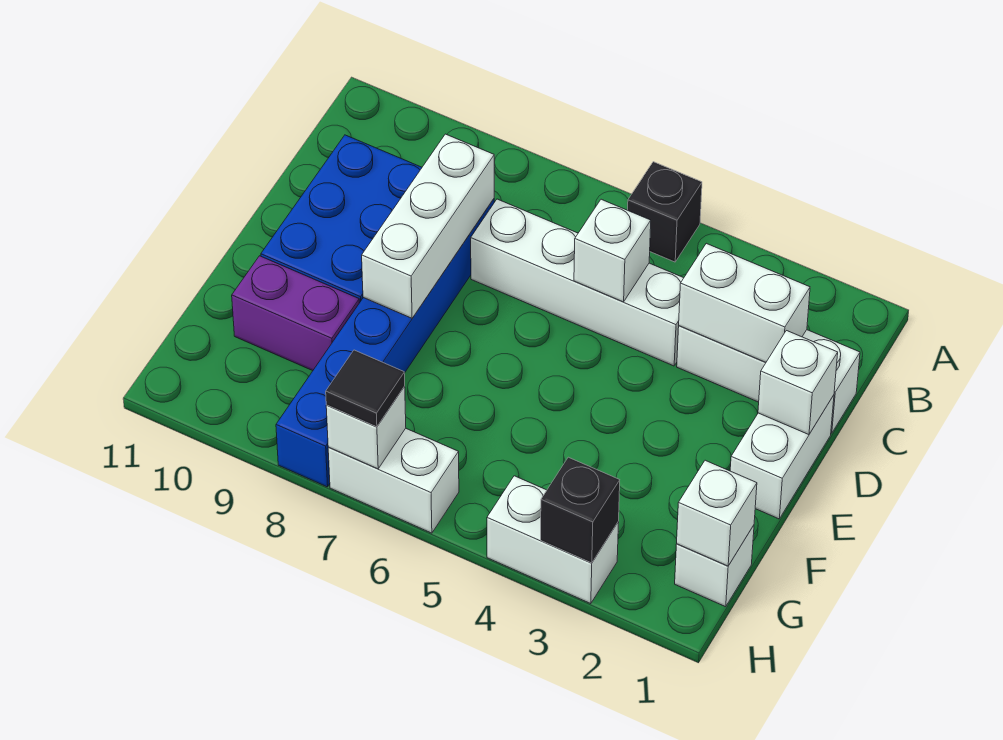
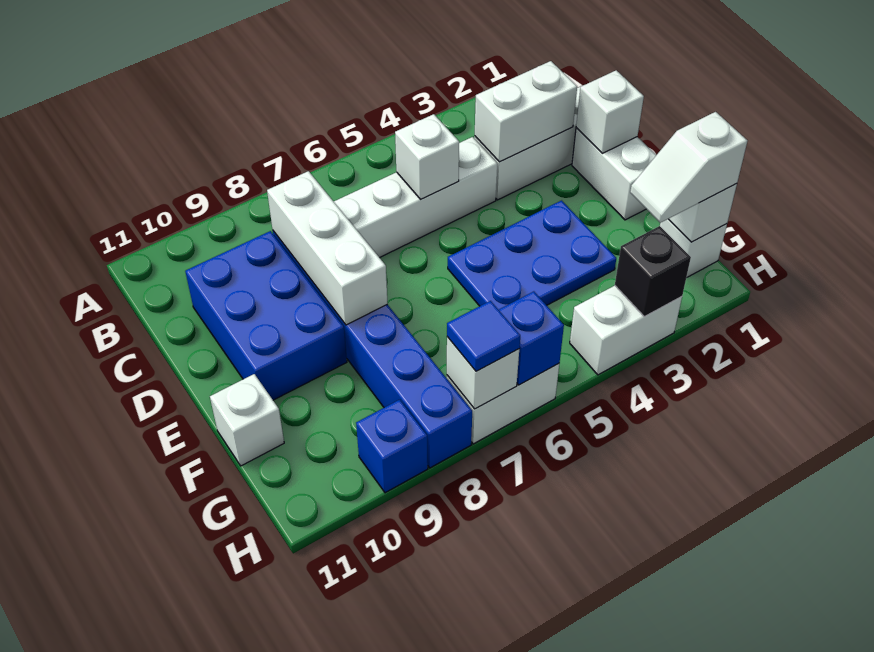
black 1x1 brick [628,162,702,262] -> none
none -> blue 2x3 plate [448,200,616,310]
purple 1x2 brick [232,256,359,371] -> none
none -> white 1x1 brick [210,374,284,466]
none -> white 1x2 slope [630,112,747,223]
none -> blue 1x1 brick [499,291,564,385]
black 1x1 tile [326,350,405,427] -> blue 1x1 tile [447,301,520,371]
none -> blue 1x1 brick [356,400,428,493]

